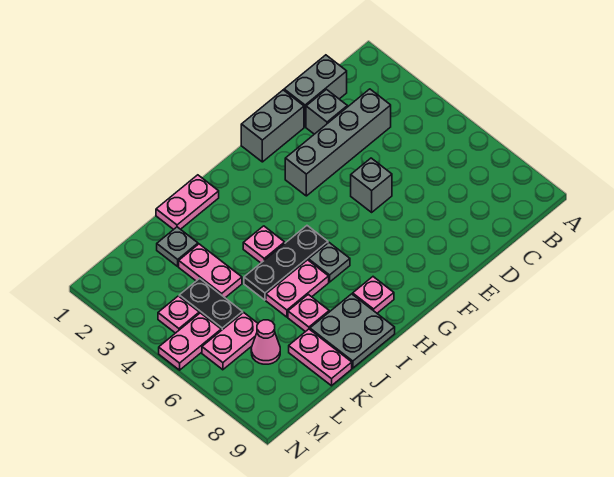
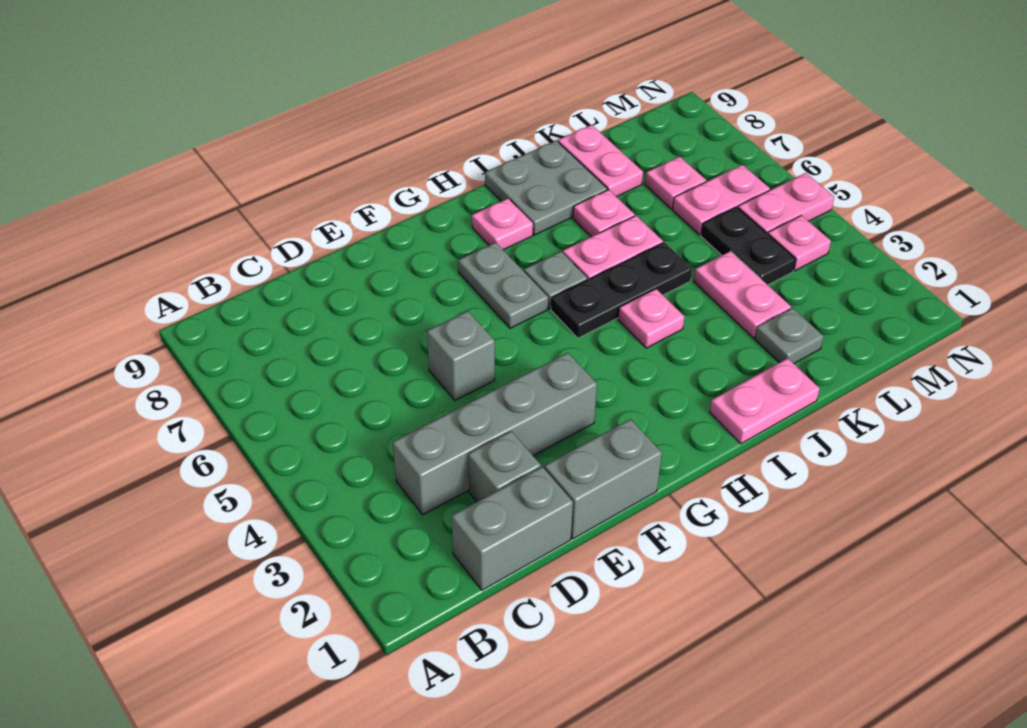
none -> grey 1x2 plate [458,242,548,328]
pink 1x1 cone [251,320,280,364] -> pink 1x1 plate [645,157,706,209]

